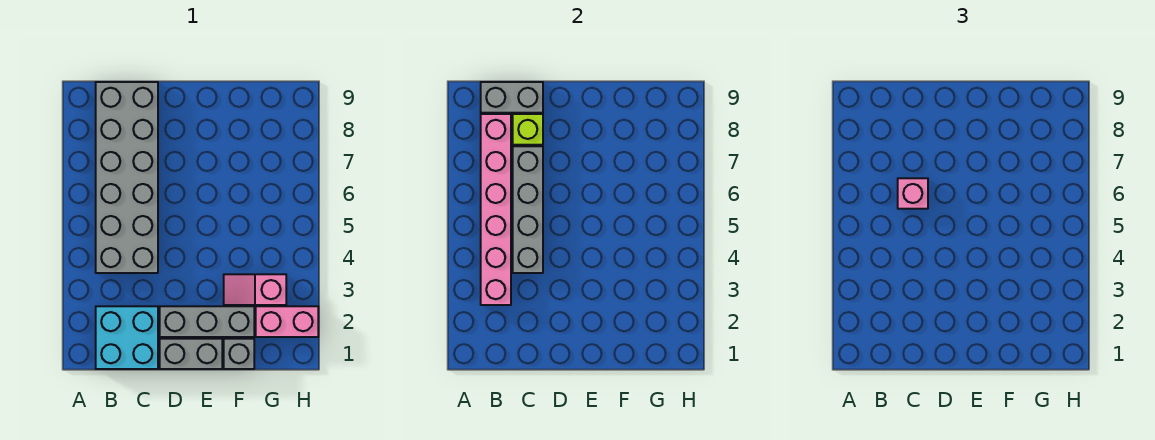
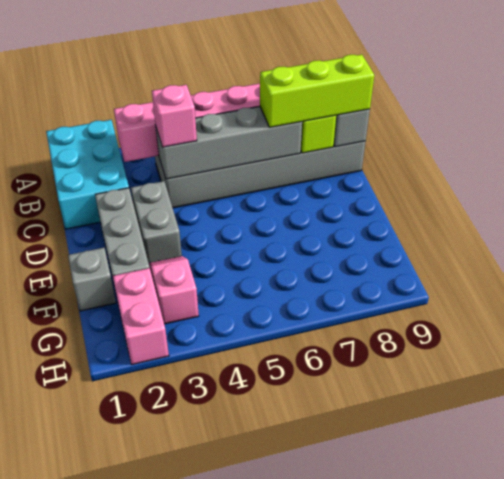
cyan 2x2 brick [96,306,158,369] -> cyan 2x3 brick [46,120,129,229]
pink 1x1 brick [898,178,928,209] -> pink 1x1 brick moved to [152,85,197,147]
none -> lime 1x3 brick [260,55,374,127]
grey 1x2 brick [160,339,222,369] -> grey 1x2 brick moved to [131,181,182,263]

